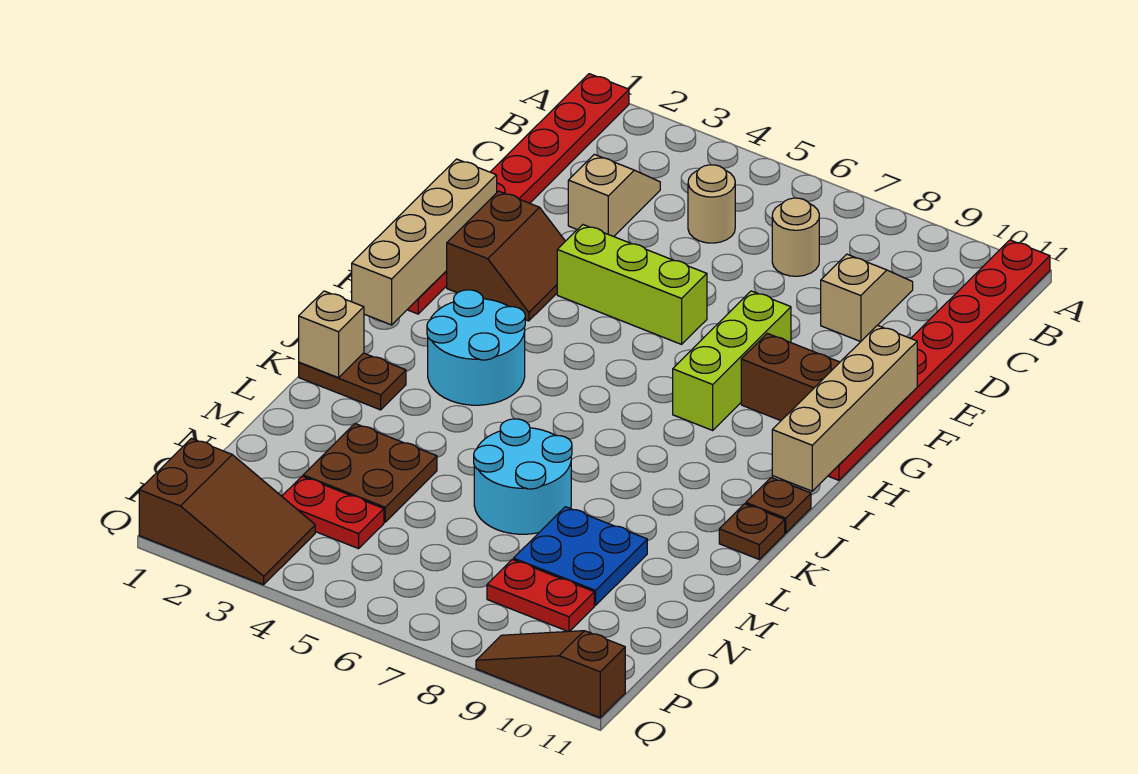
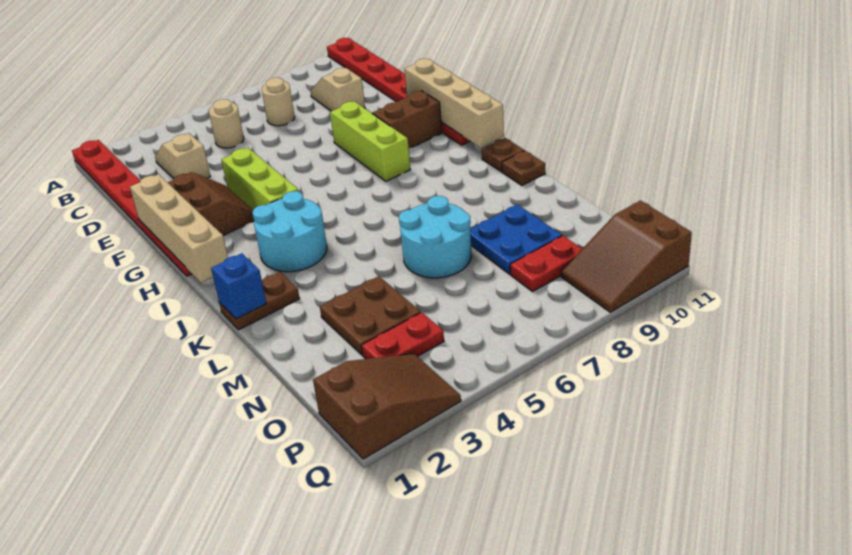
lime 1x3 brick [557,225,707,344] -> lime 1x3 brick turned to [221,148,298,210]
tan 1x1 brick [299,291,364,378] -> blue 1x1 brick [211,253,266,319]
brown 1x3 slope [476,631,625,718] -> brown 2x3 slope [561,201,692,312]

